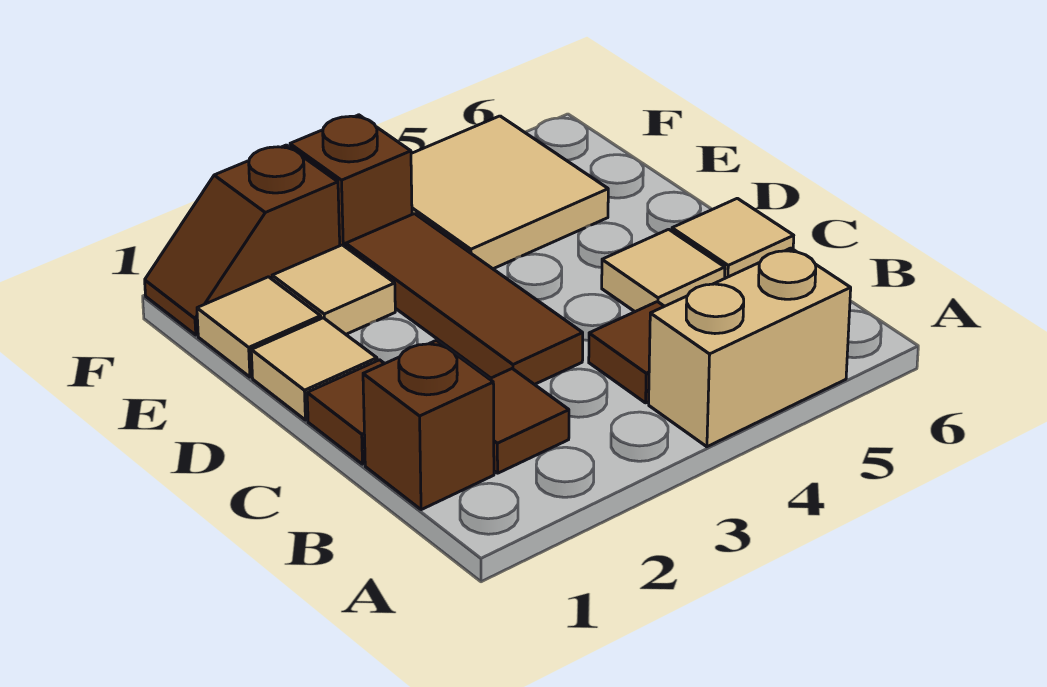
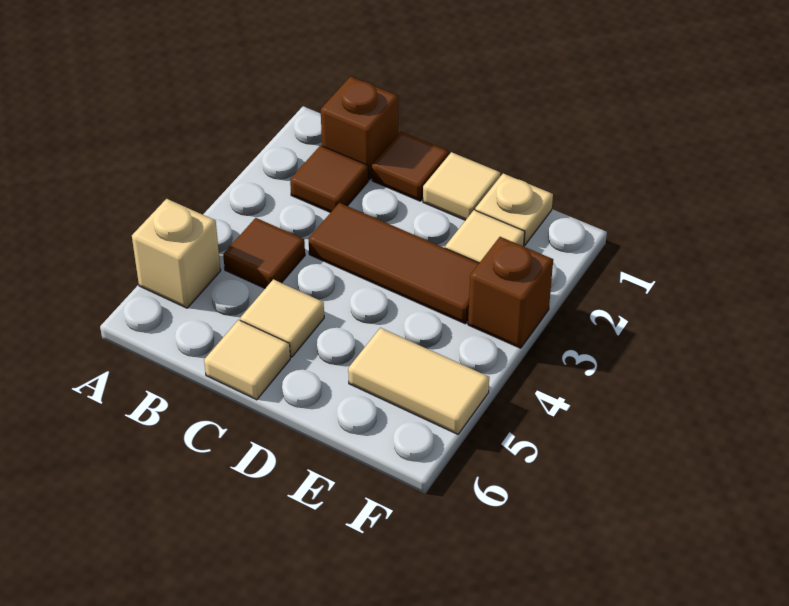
tan 1x2 brick [649,248,851,447] -> tan 1x1 brick [132,199,221,308]
tan 1x1 tile [197,277,321,377] -> tan 1x1 plate [475,173,553,245]
tan 2x2 tile [411,116,608,269] -> tan 1x2 tile [348,328,489,434]
brown 1x2 slope [145,145,340,335] -> none

